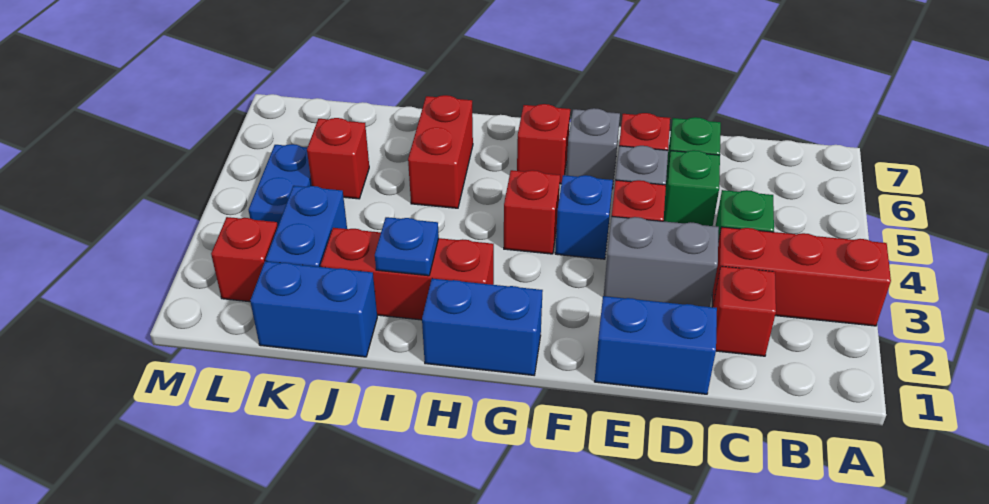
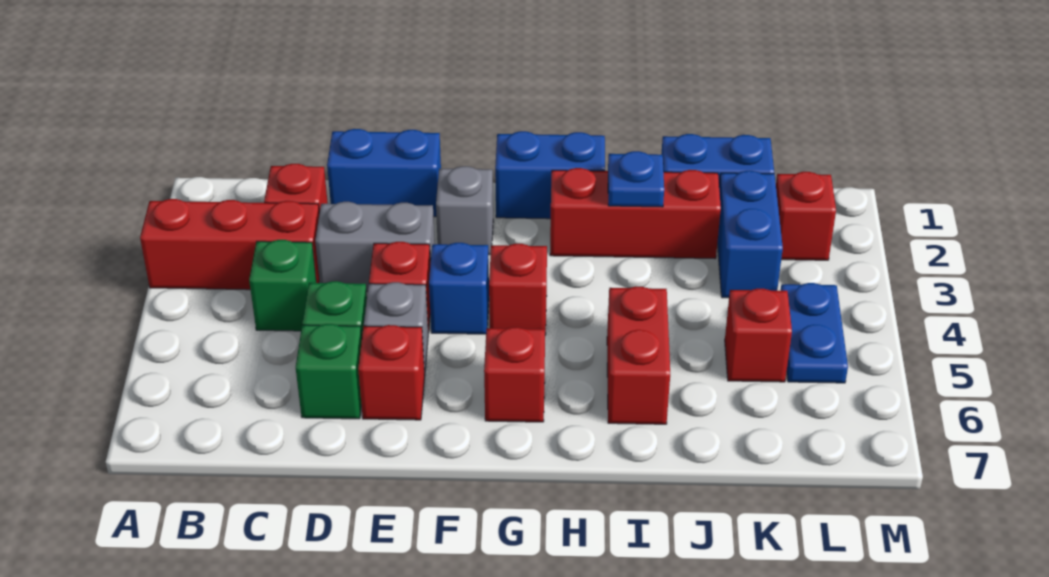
grey 1x1 brick [566,108,620,189] -> grey 1x1 brick moved to [436,166,493,255]

